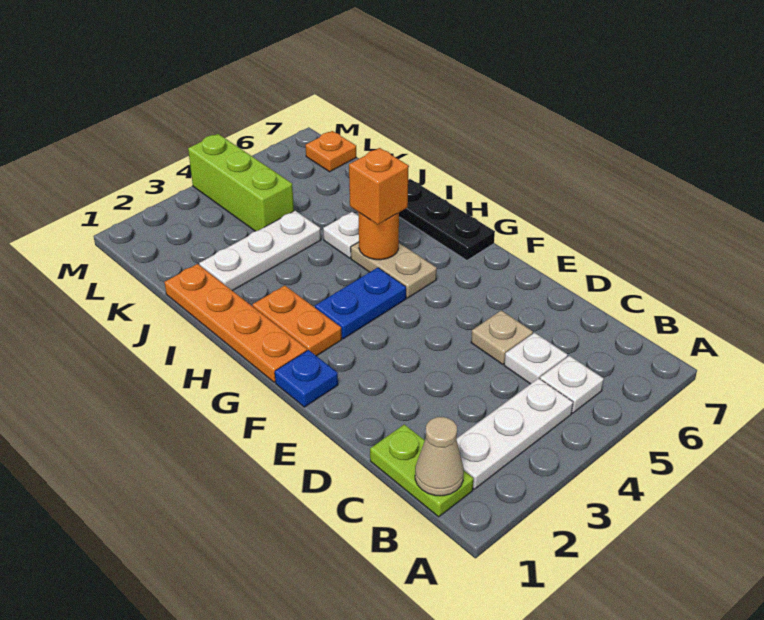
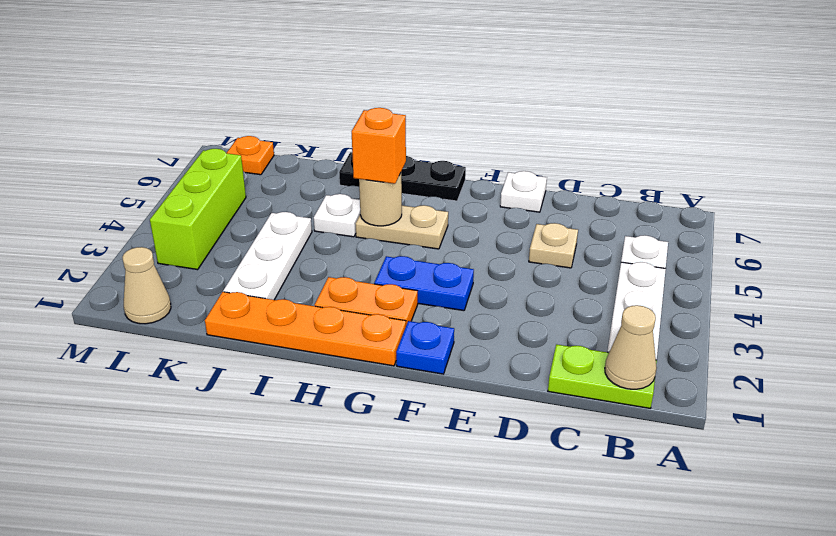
white 1x1 plate [504,333,567,384] -> white 1x1 plate moved to [500,171,547,212]
blue 1x2 plate [315,268,406,339] -> blue 1x2 plate turned to [374,256,474,311]
orange 1x1 round brick [358,212,399,260] -> tan 1x1 round brick [359,173,402,226]
lime 1x3 brick [188,134,294,231] -> lime 1x3 brick turned to [150,149,246,270]
none -> tan 1x1 cone [122,247,171,324]

